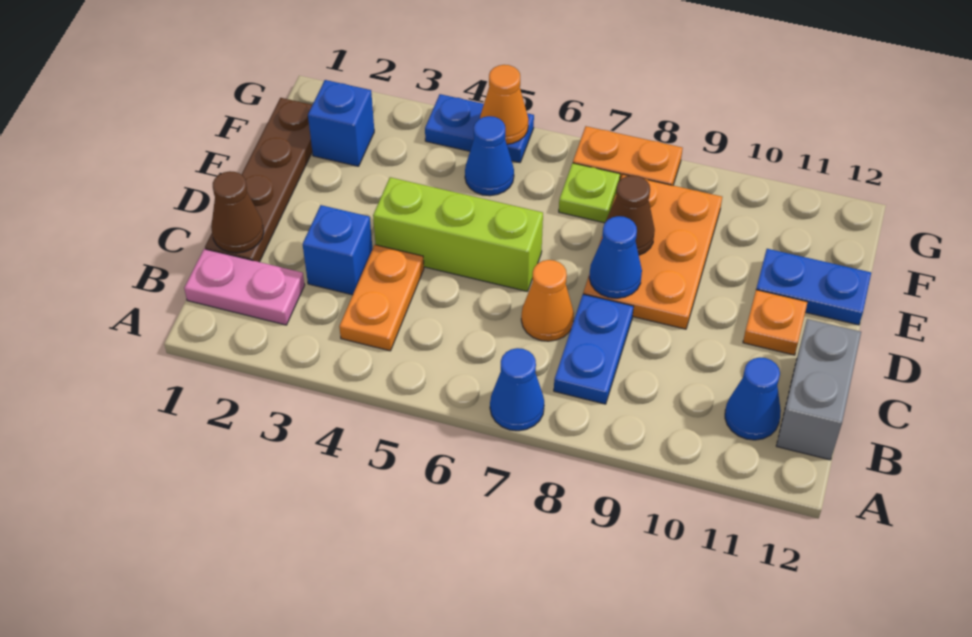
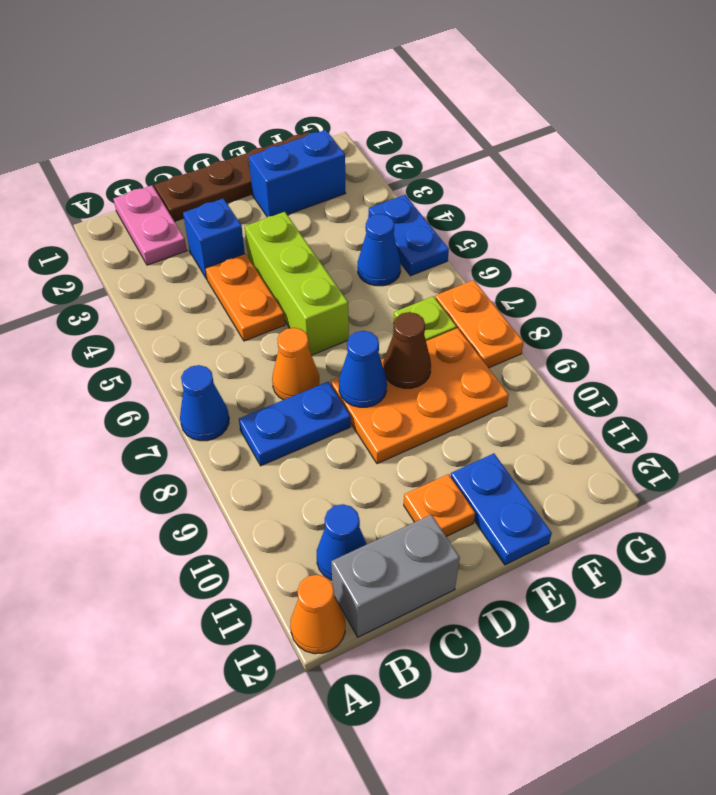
orange 1x2 plate [339,245,424,351] -> orange 1x2 plate turned to [205,254,285,341]
brown 1x1 cone [211,171,264,253] -> none
blue 1x1 brick [308,80,374,166] -> blue 1x2 brick [249,130,345,217]
orange 1x1 cone [480,65,529,144] -> orange 1x1 cone moved to [290,575,345,654]

